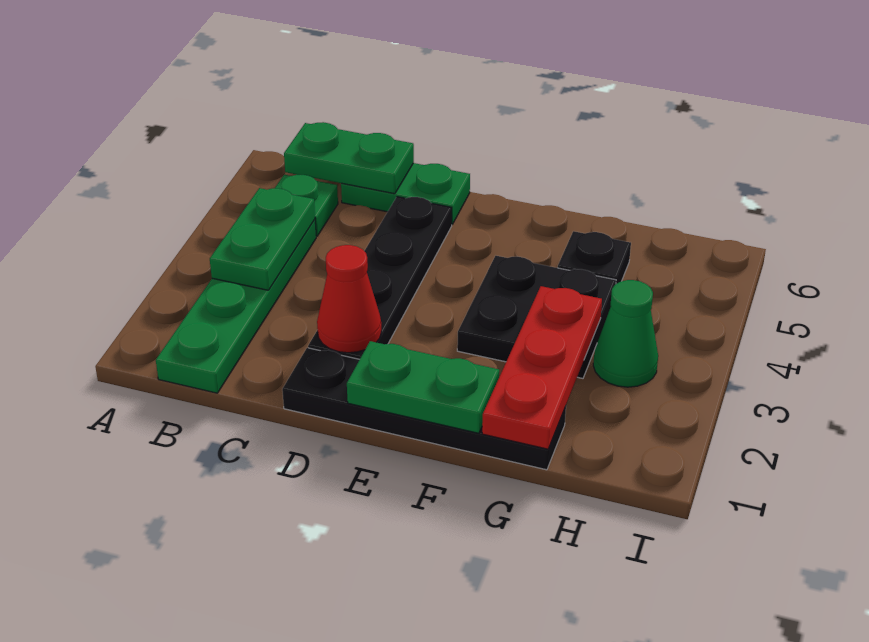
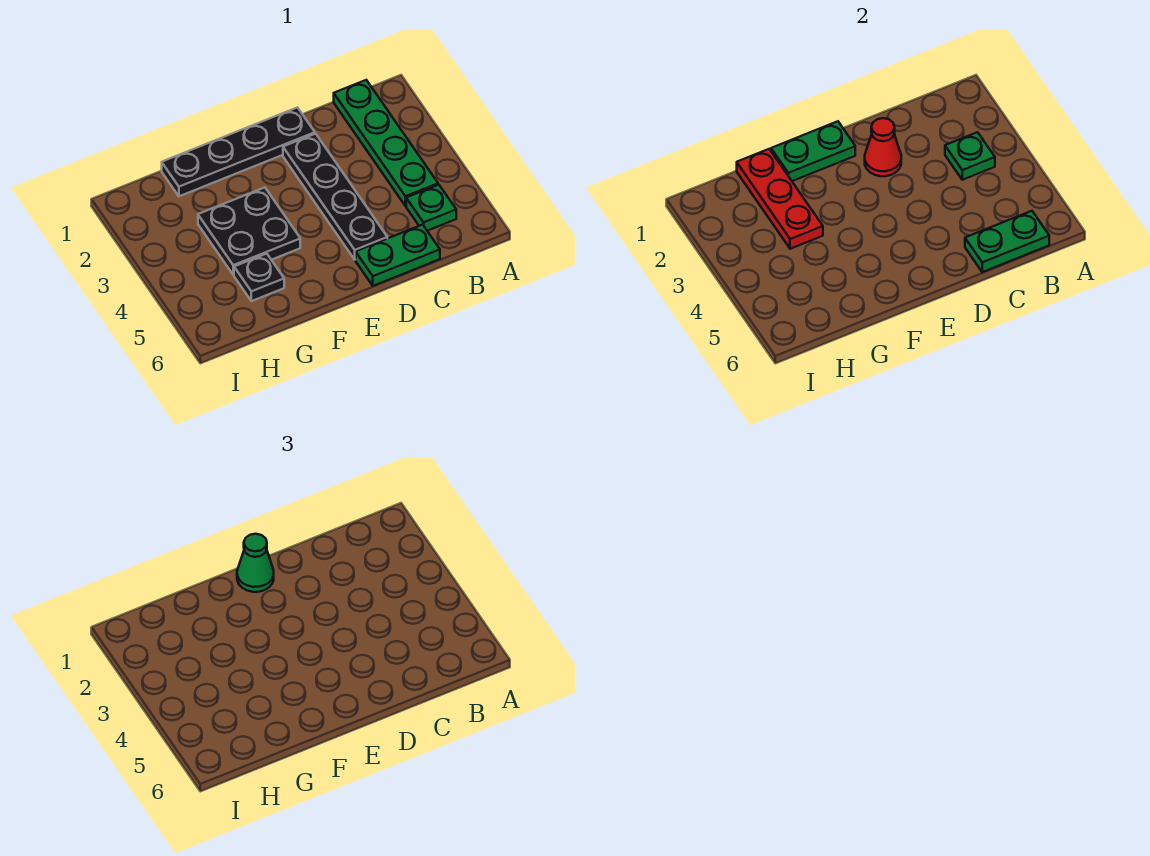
green 1x2 plate [210,188,315,290] -> green 1x1 plate [945,132,995,180]
green 1x1 cone [593,280,658,387] -> green 1x1 cone moved to [237,534,274,592]

